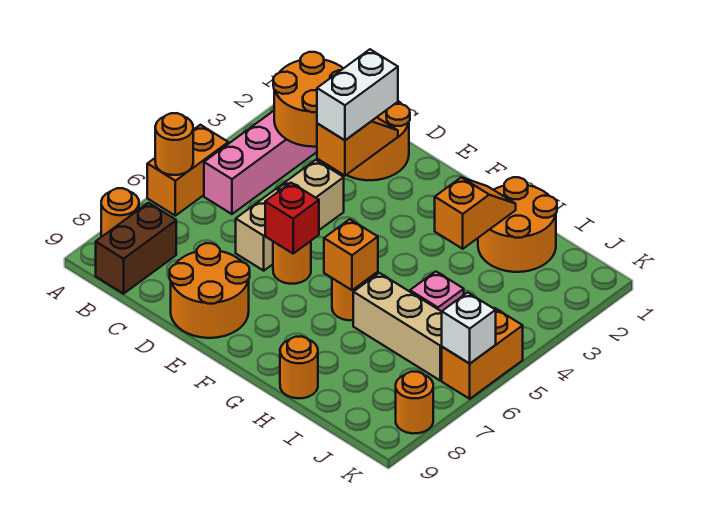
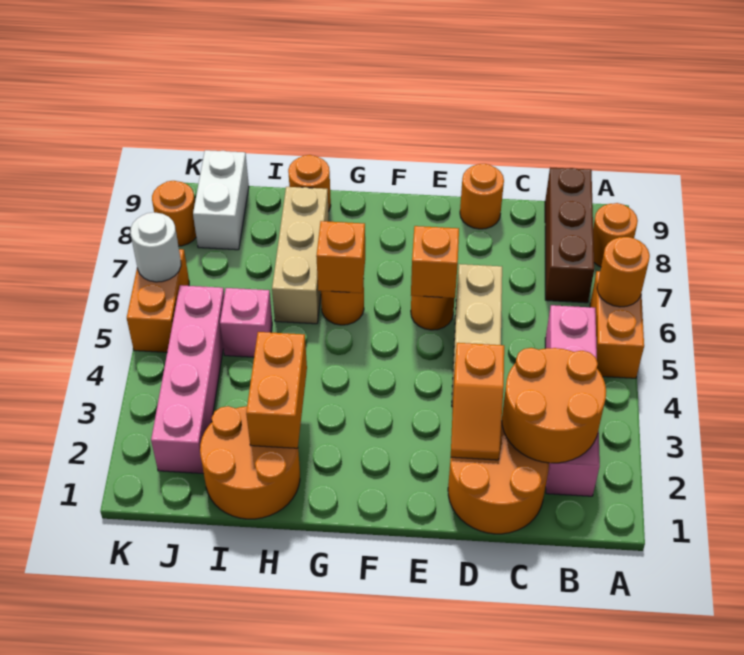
brown 1x2 brick [96,203,176,294] -> brown 1x3 brick [545,168,594,303]
white 1x2 brick [317,49,398,140] -> white 1x2 brick moved to [193,150,249,250]
orange 2x2 round brick [170,243,250,338] -> orange 1x1 round brick [460,164,504,229]
red 1x1 brick [265,183,319,253] -> orange 1x1 brick [411,226,459,298]
orange 1x2 slope [435,177,516,249] -> orange 1x2 brick [246,332,307,448]
tan 1x3 brick [353,273,442,380] -> tan 1x3 brick turned to [272,187,329,324]
none -> pink 1x4 brick [151,285,224,474]
white 1x1 brick [442,293,496,364] -> white 1x1 round brick [130,212,181,282]

